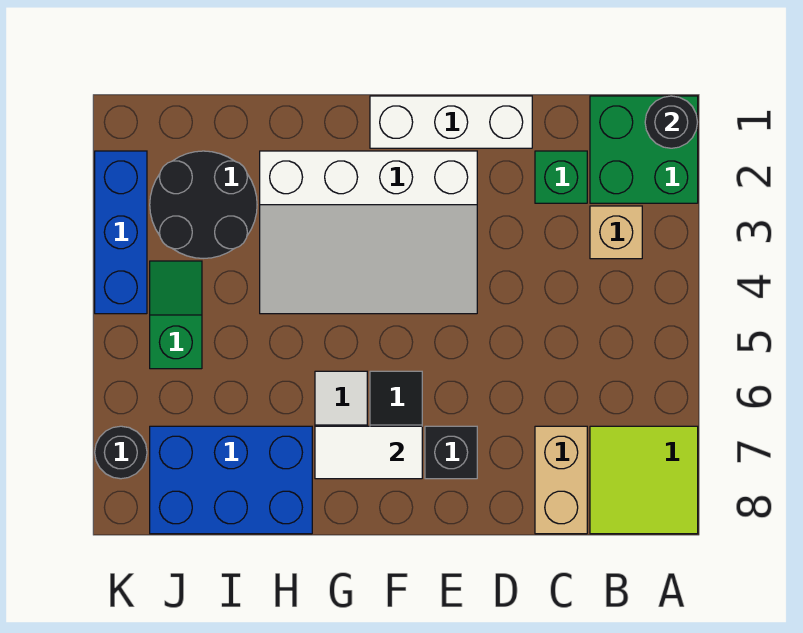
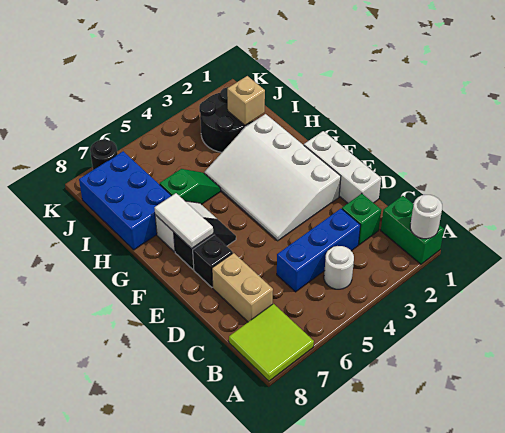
green 2x2 brick [590,96,698,203] -> green 1x2 brick [381,196,444,264]
black 1x1 round brick [645,96,698,148] -> white 1x1 round brick [410,195,442,239]
tan 1x1 brick [590,206,642,259] -> tan 1x1 brick moved to [227,76,265,125]
none -> white 1x1 round brick [324,246,354,289]
tan 1x2 brick [535,426,587,534] -> tan 1x2 brick turned to [212,253,273,322]
green 1x2 slope [150,261,202,369] -> green 1x2 slope moved to [160,169,221,205]
blue 1x3 brick [95,151,147,314] -> blue 1x3 brick moved to [277,209,360,292]

